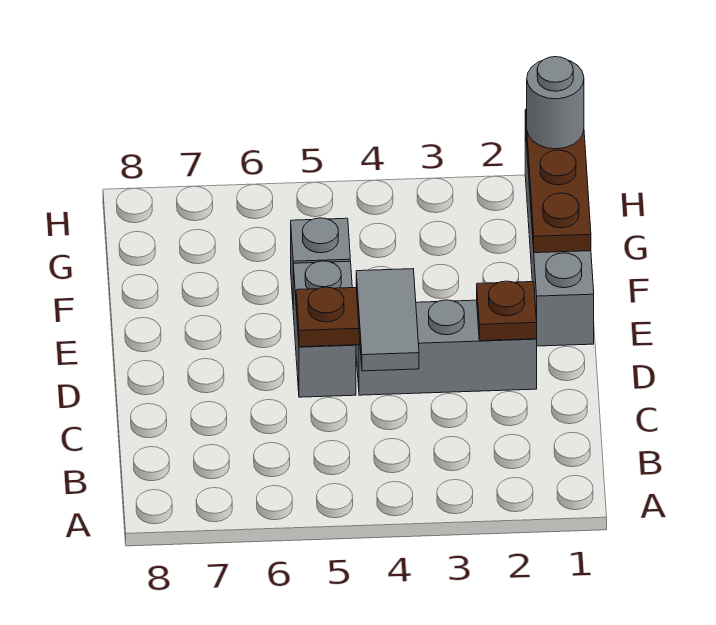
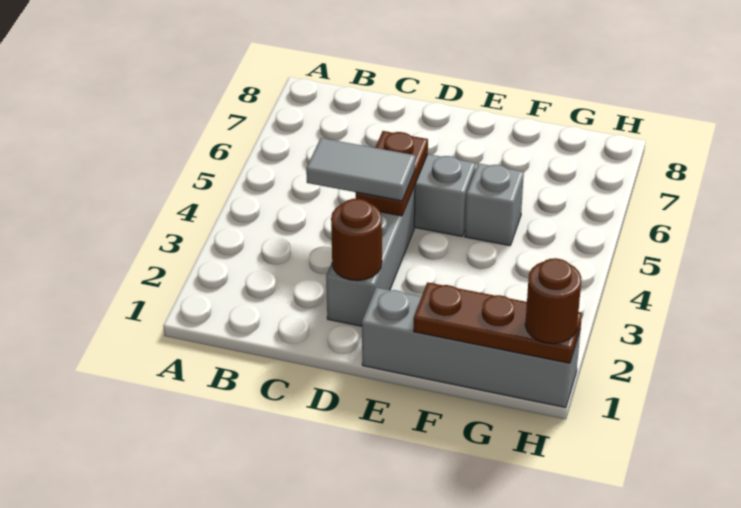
brown 1x1 plate [477,281,537,341] -> brown 1x1 round brick [331,199,382,281]
grey 1x1 round brick [527,57,584,149] -> brown 1x1 round brick [525,258,581,344]

